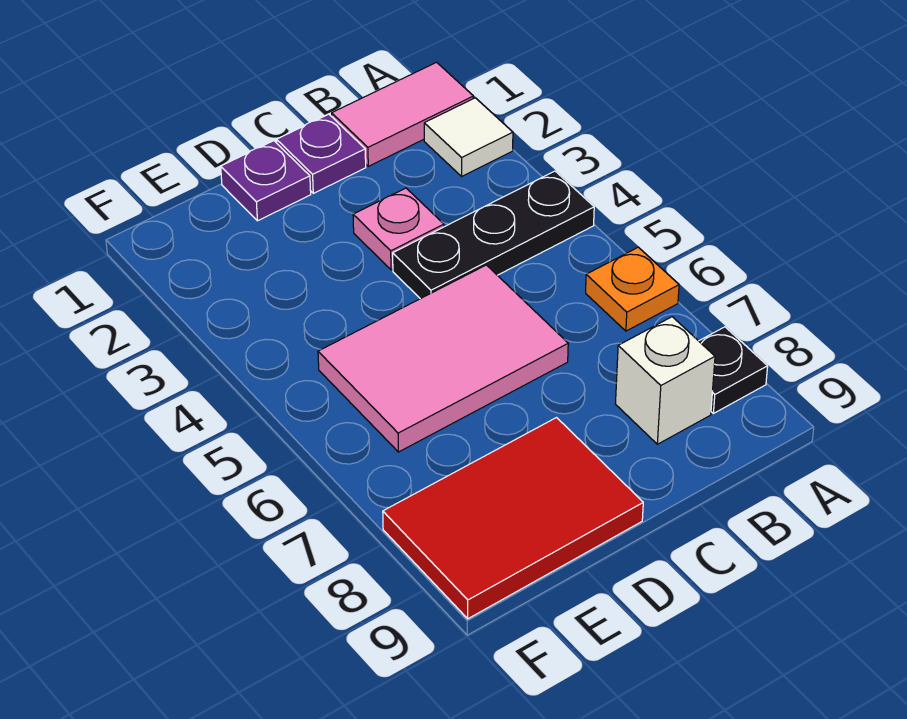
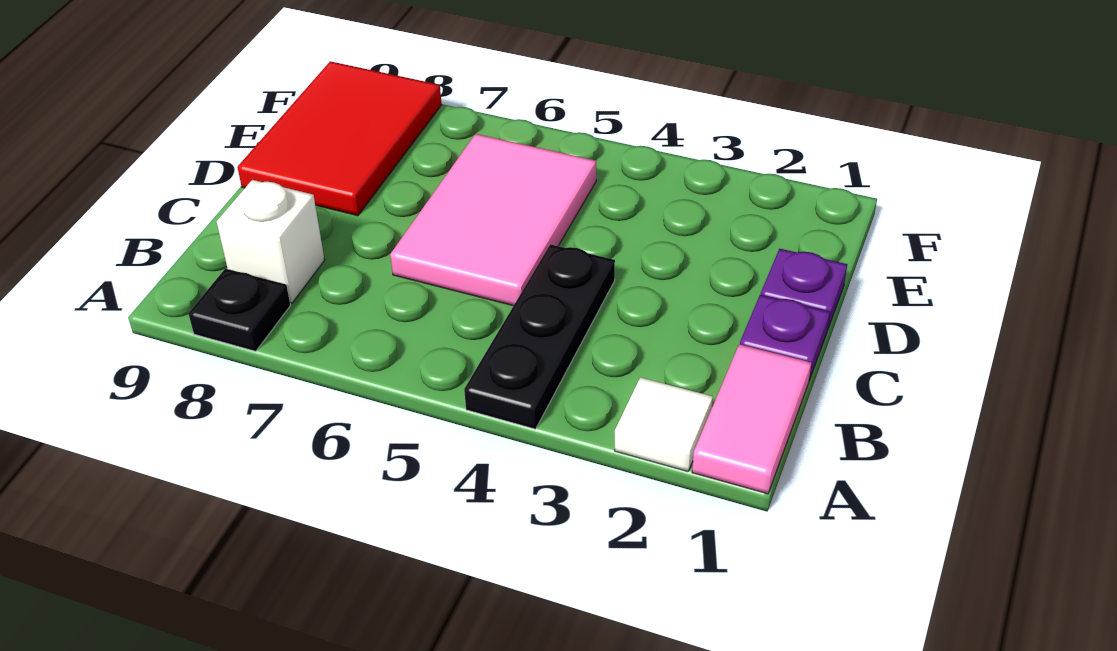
orange 1x1 plate [586,247,679,331] -> none
pink 1x1 plate [353,188,444,270] -> none

